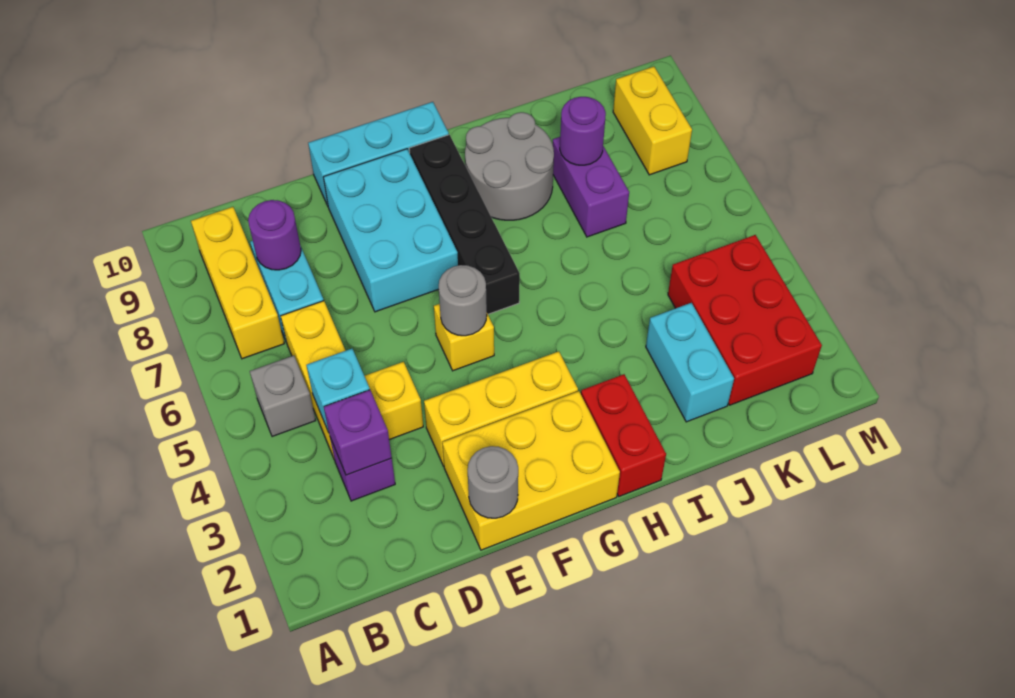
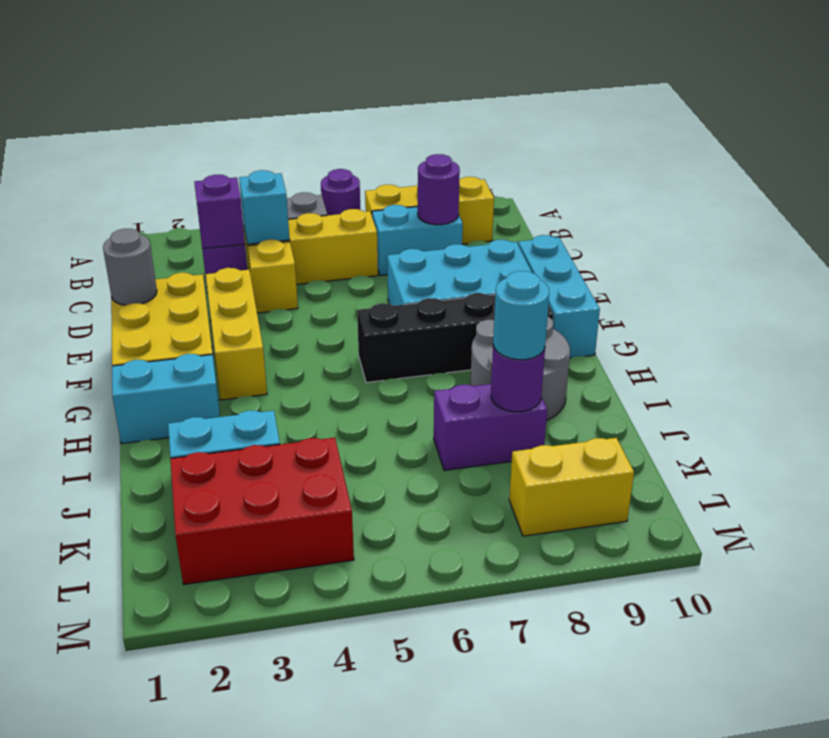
none -> purple 1x1 round brick [321,169,360,215]
yellow 1x1 brick [434,304,494,371] -> none
grey 1x1 round brick [439,265,487,336] -> none
red 1x2 brick [581,374,666,496] -> cyan 1x2 brick [112,354,220,444]
none -> cyan 1x1 round brick [493,271,549,360]

